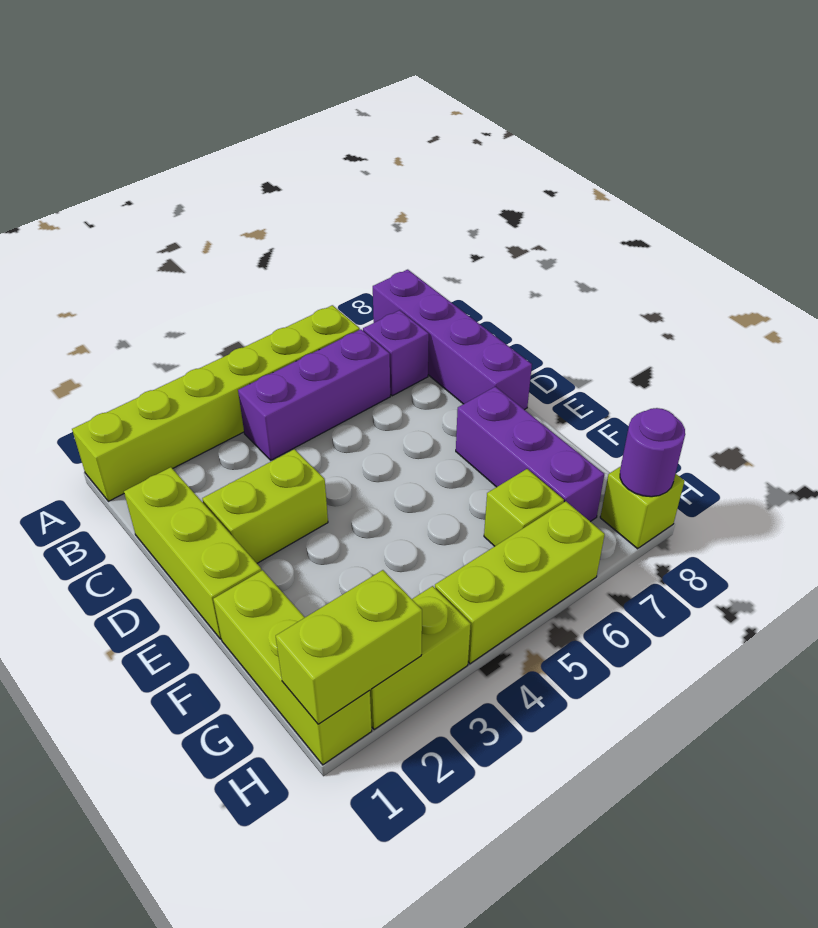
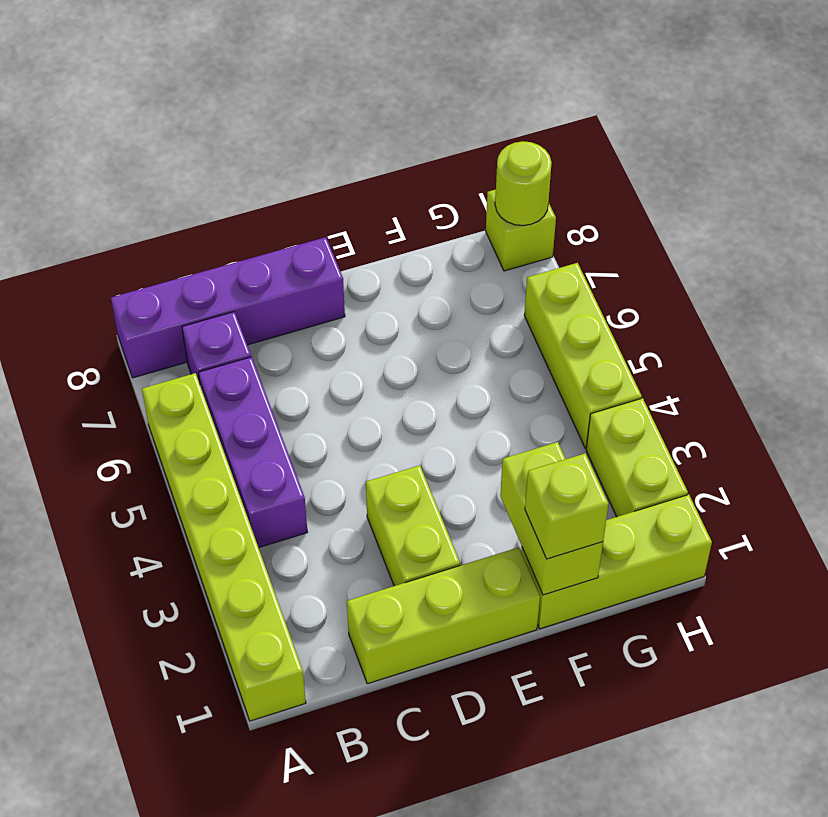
purple 1x3 brick [456,387,604,522] -> none
lime 1x1 brick [484,469,564,546] -> lime 1x1 brick moved to [525,454,608,559]
lime 1x2 brick [276,570,422,724] -> lime 1x2 brick moved to [500,442,603,595]
purple 1x1 round brick [620,408,685,497] -> lime 1x1 round brick [495,141,552,226]

